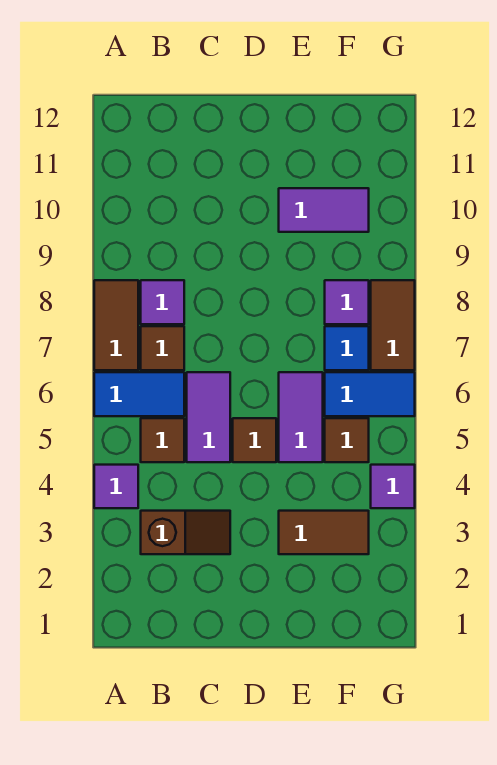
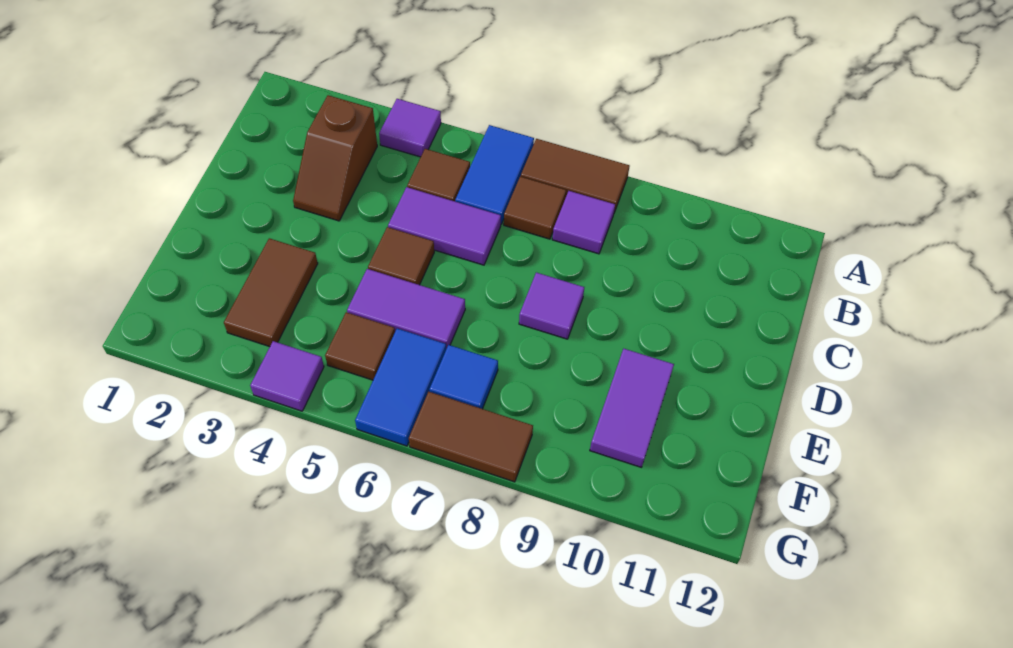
purple 1x1 tile [325,280,369,324] -> purple 1x1 tile moved to [519,272,584,339]

